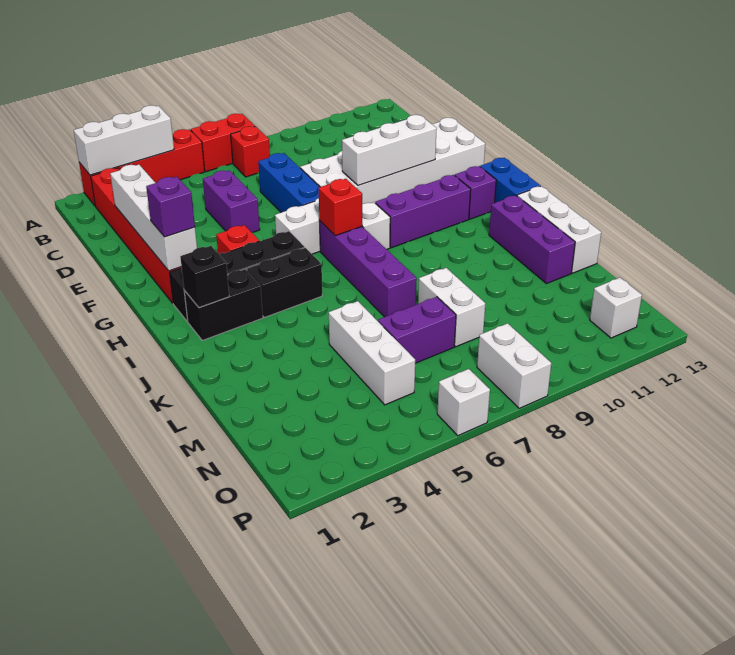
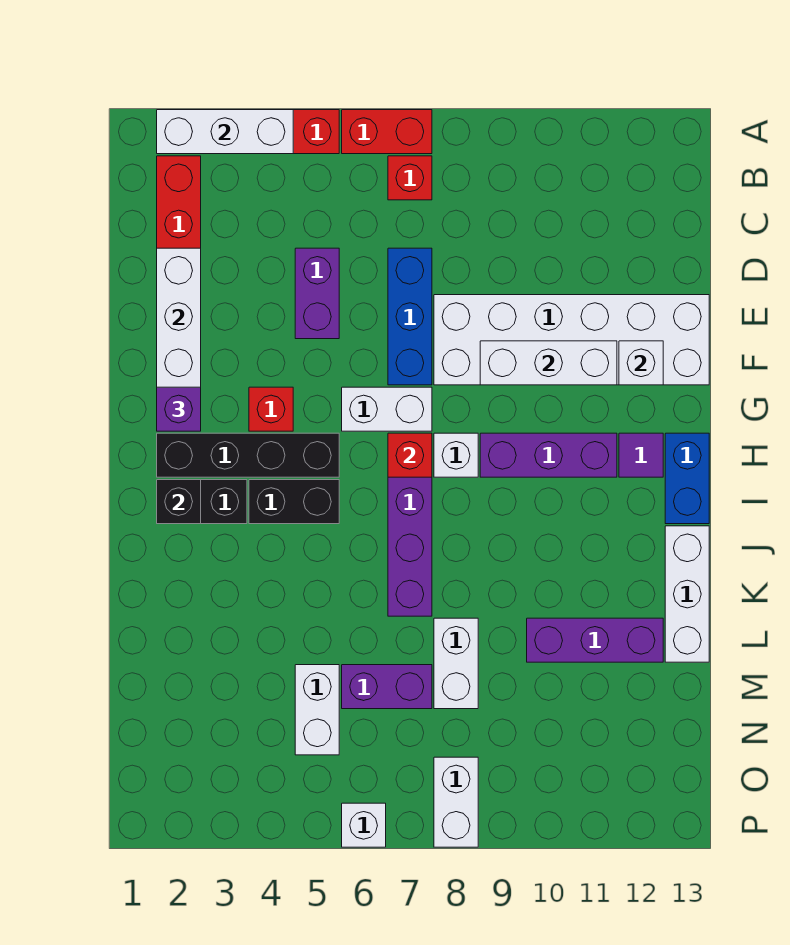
purple 1x1 brick [455,166,496,219] -> purple 1x1 tile [619,433,663,477]
purple 1x3 brick [489,195,575,284] -> purple 1x3 brick turned to [527,618,663,662]
white 1x3 brick [329,301,415,405] -> white 1x2 brick [295,665,339,755]
white 1x1 brick [590,278,642,338] -> white 1x1 brick moved to [619,341,663,385]

